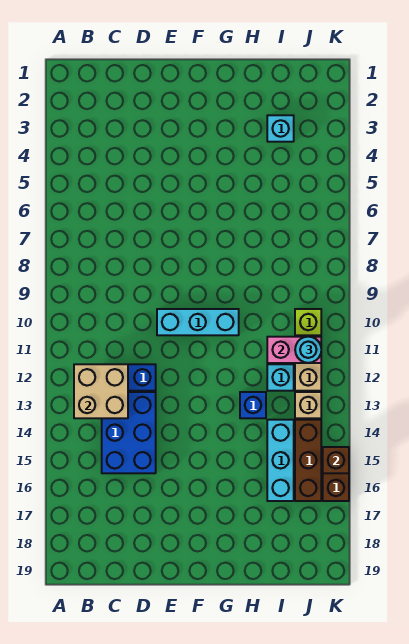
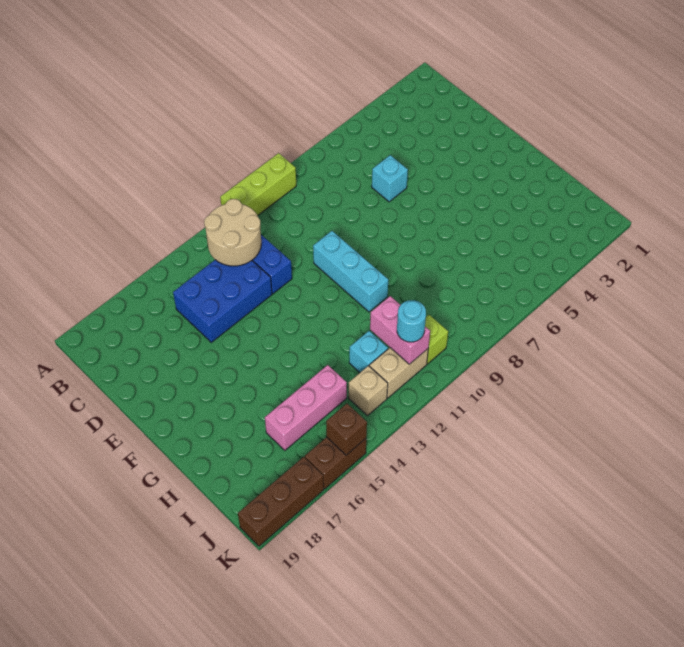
none -> lime 1x3 brick [220,153,296,215]
tan 2x2 brick [74,364,128,418] -> tan 2x2 round brick [204,199,261,266]
blue 1x1 brick [240,392,266,418] -> none
cyan 1x1 brick [267,115,294,142] -> cyan 1x1 brick moved to [372,155,408,202]
cyan 1x3 brick [267,420,294,501] -> pink 1x3 brick [265,365,347,450]
brown 1x3 brick [295,420,321,501] -> brown 1x3 brick moved to [238,457,324,546]

